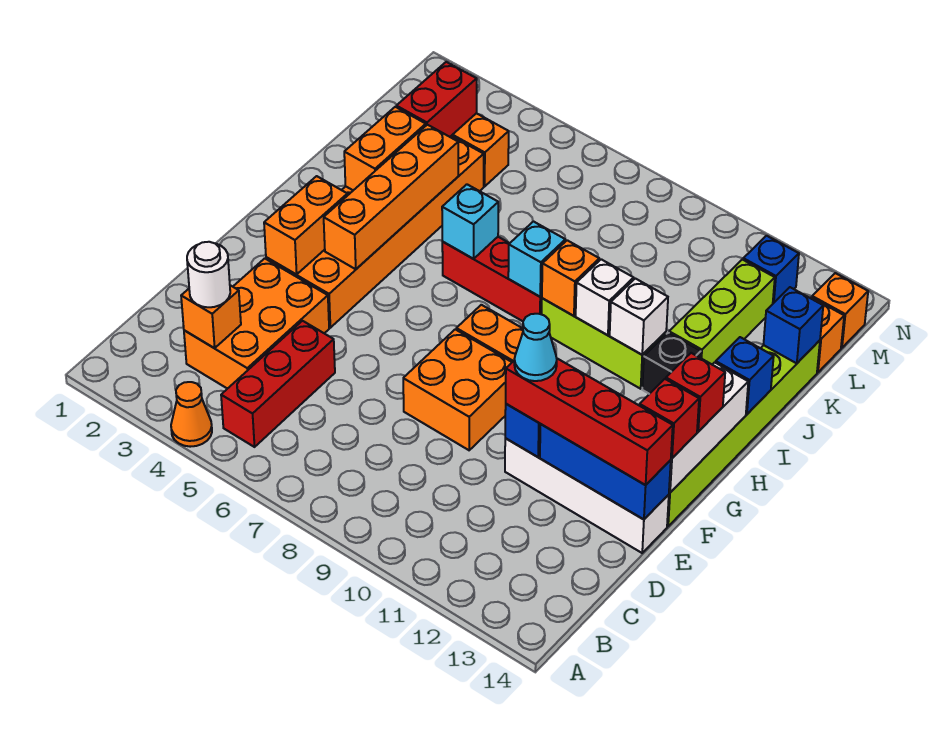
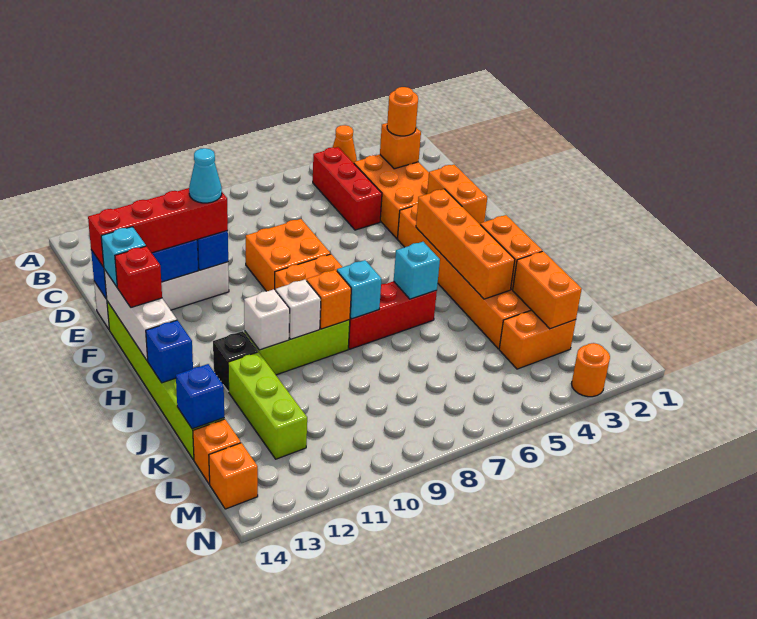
white 1x1 round brick [187,242,230,307] -> orange 1x1 round brick [387,87,418,136]
red 1x1 brick [640,379,699,458] -> cyan 1x1 brick [101,227,146,287]
red 1x2 brick [396,62,477,137] -> orange 1x2 brick [513,251,582,329]
blue 1x1 brick [743,236,799,303] -> none
none -> orange 1x1 round brick [571,343,610,397]

